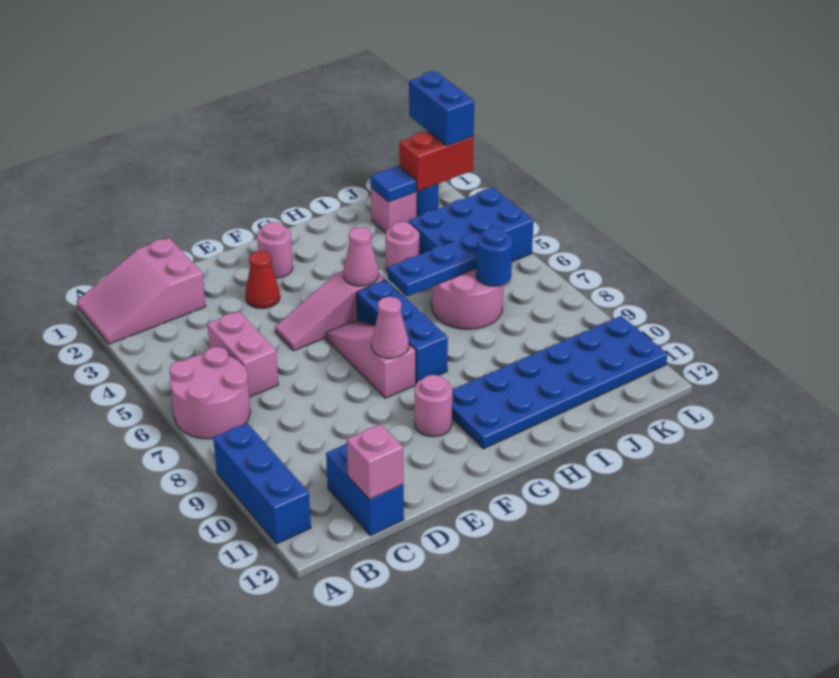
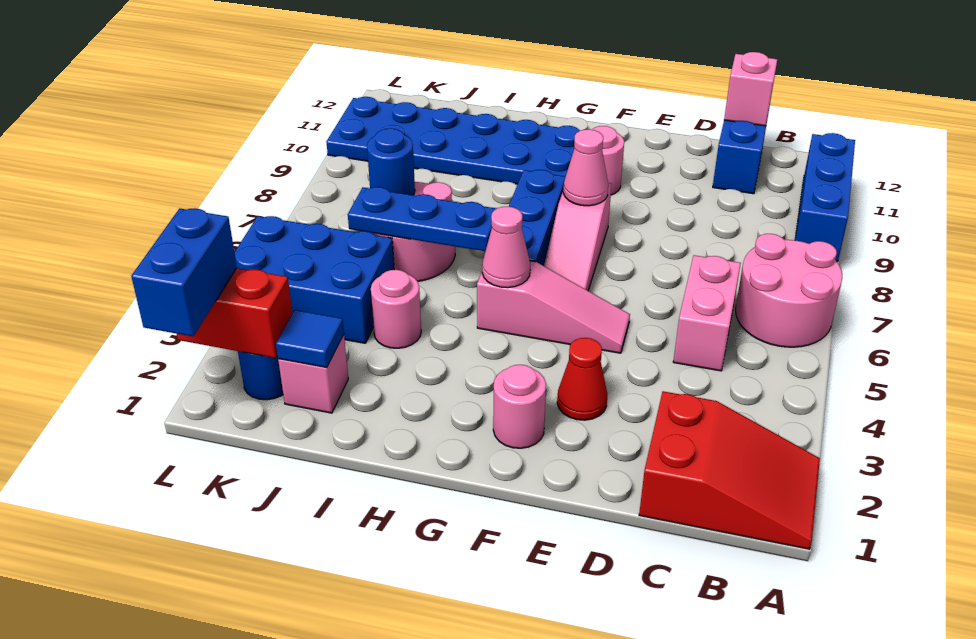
pink 2x3 slope [77,238,206,344] -> red 2x3 slope [639,391,820,549]

